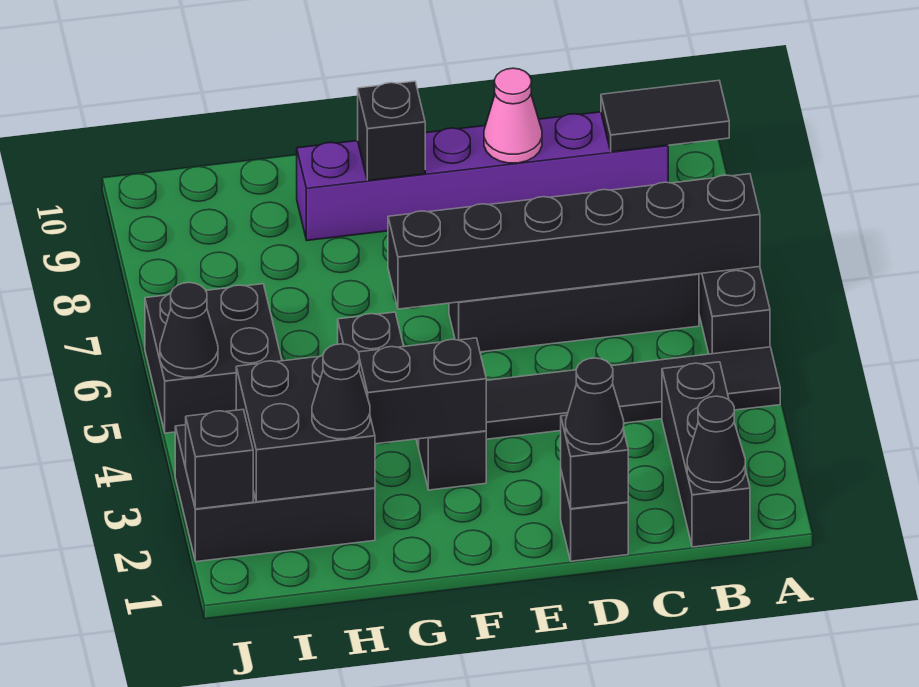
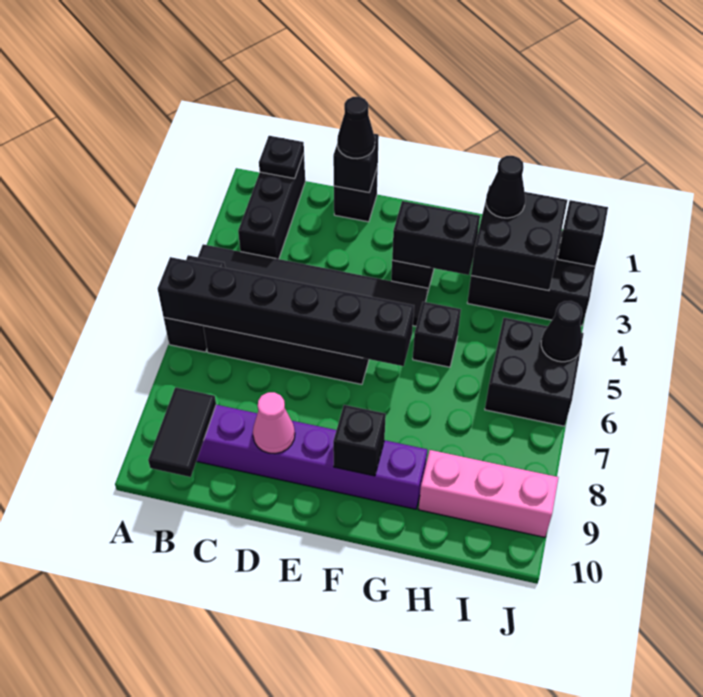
black 1x2 tile [601,81,729,152] -> black 1x2 tile turned to [148,387,216,477]
black 1x1 cone [687,396,745,491] -> black 1x1 plate [259,136,304,179]
none -> pink 1x3 brick [419,450,559,537]

